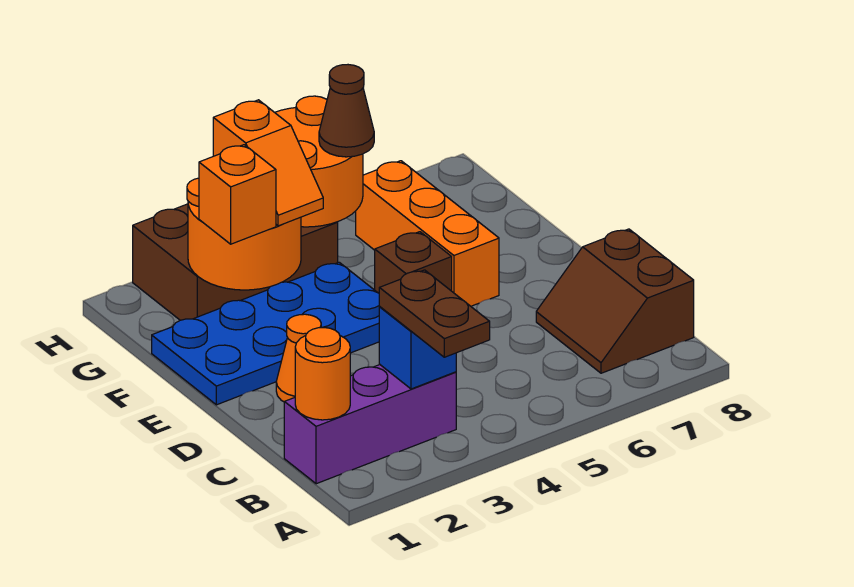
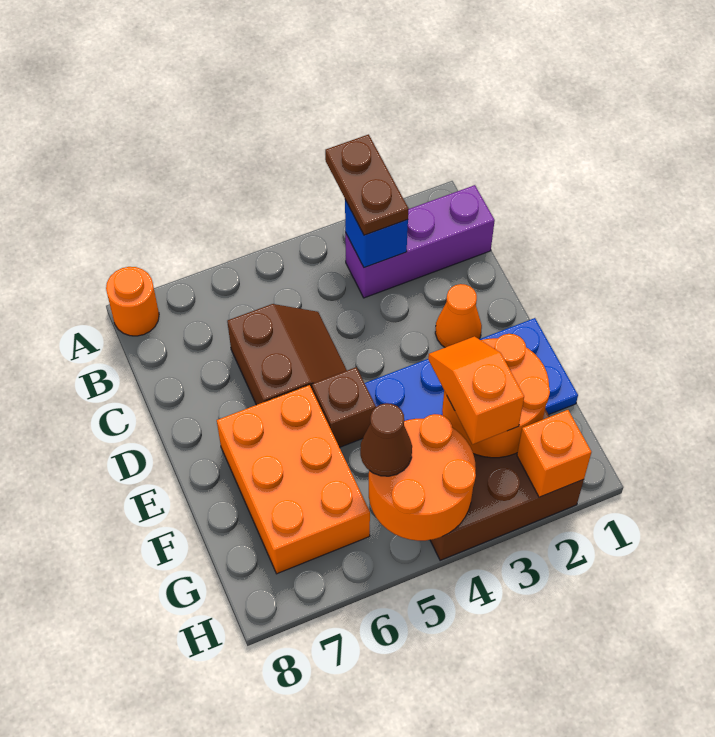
orange 1x1 round brick [295,327,350,420] -> orange 1x1 round brick moved to [106,267,159,336]
brown 2x2 slope [536,229,694,373] -> brown 2x2 slope moved to [227,304,347,405]
orange 1x3 brick [356,161,499,306] -> orange 2x3 brick [217,385,370,574]
orange 1x1 brick [199,145,276,244] -> orange 1x1 brick moved to [517,410,591,497]

